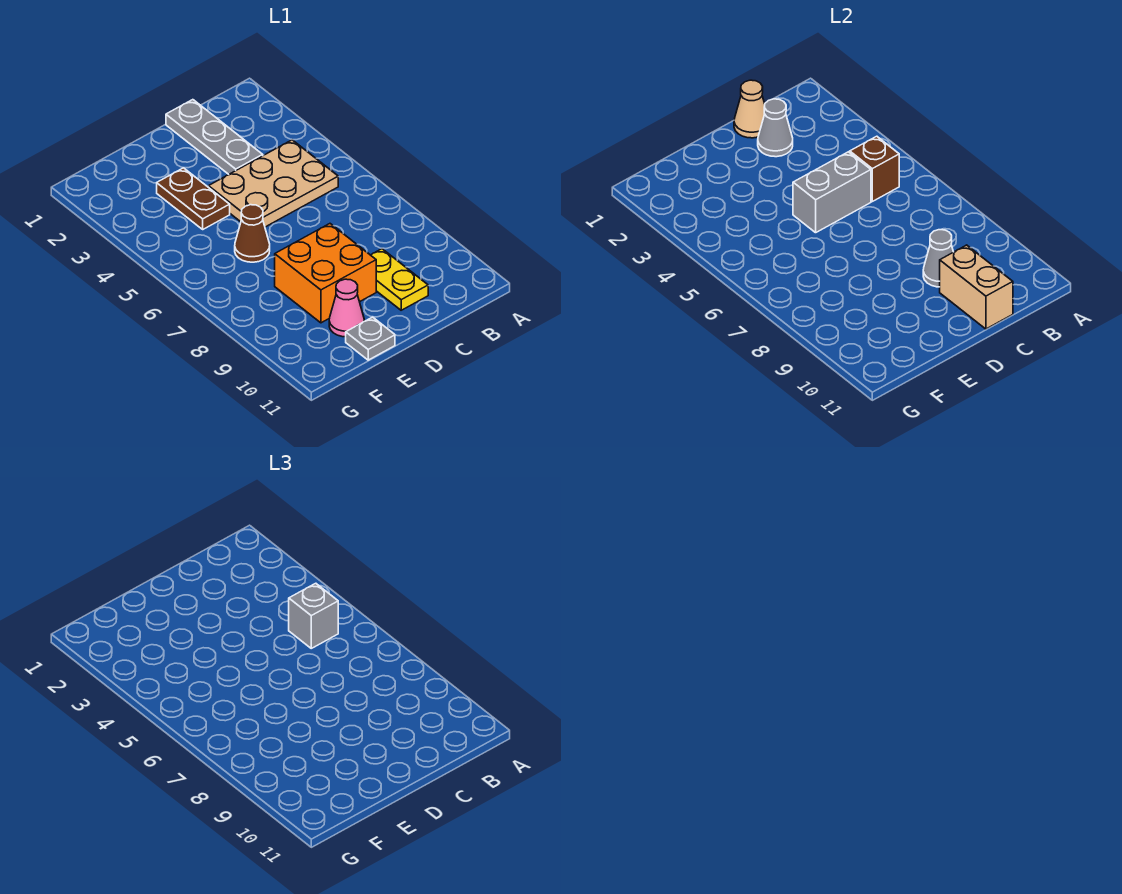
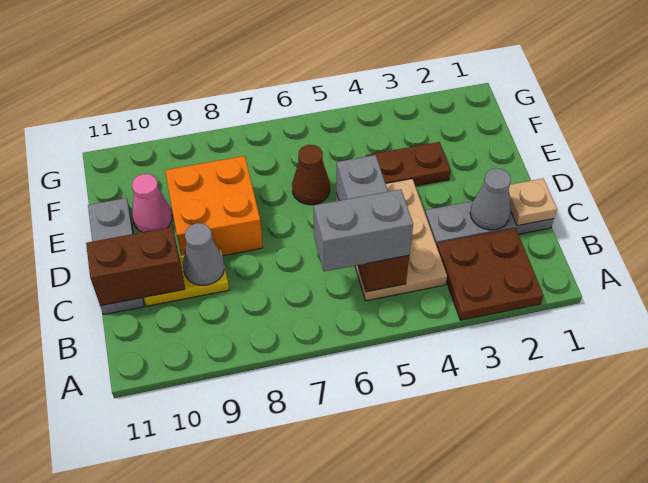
none -> brown 2x2 plate [437,228,543,320]
grey 1x1 brick [289,583,338,648] -> grey 1x2 brick [314,189,413,272]
tan 1x1 cone [734,80,765,138] -> tan 1x1 plate [509,179,557,226]
tan 1x2 brick [940,245,1013,329] -> brown 1x2 brick [86,227,185,306]
grey 1x1 plate [346,317,395,360] -> grey 1x3 plate [88,198,144,315]

